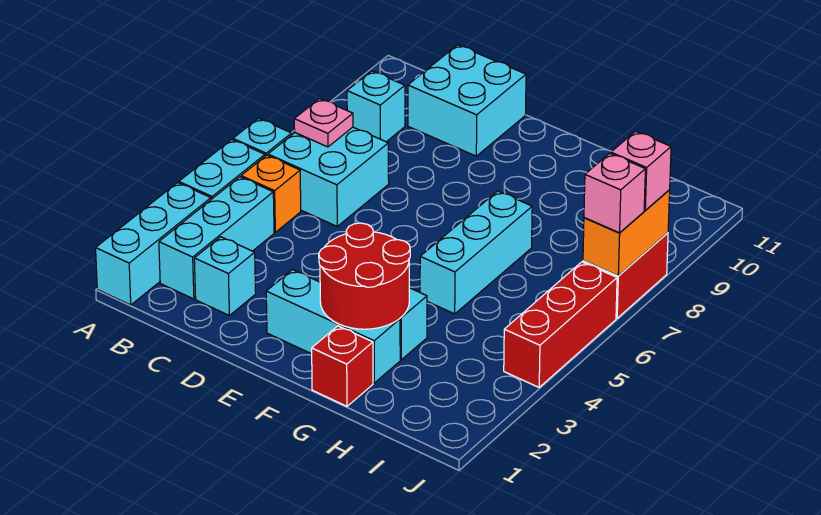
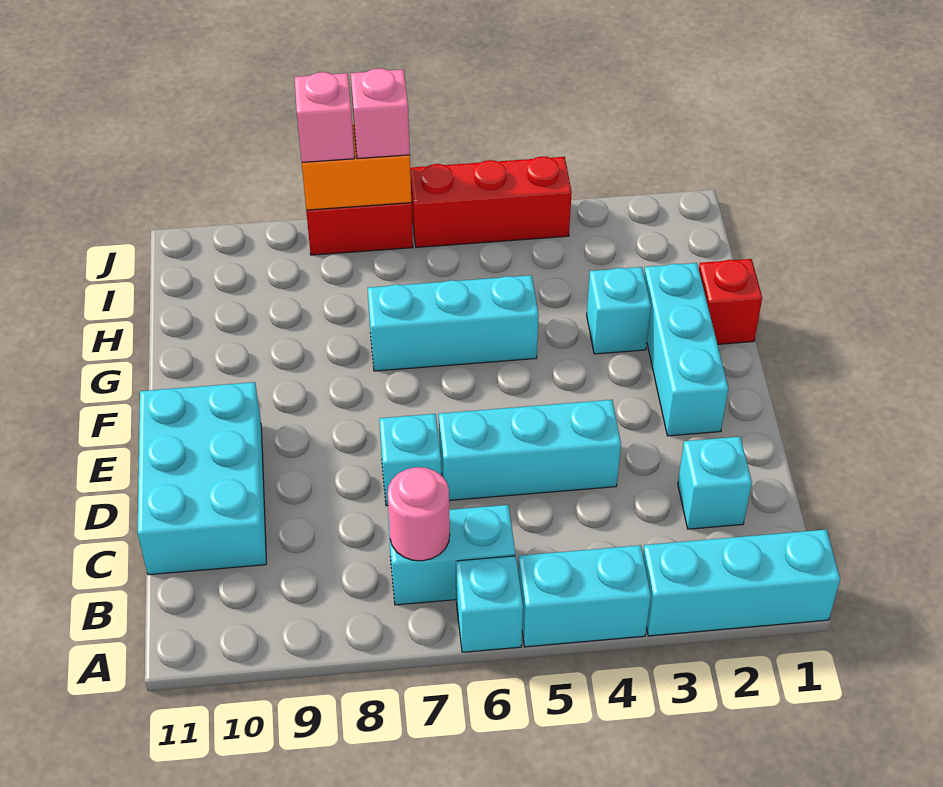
cyan 1x3 brick [159,177,274,299] -> cyan 1x3 brick moved to [439,400,621,500]
orange 1x1 brick [241,155,301,232] -> none
cyan 2x2 brick [268,127,389,226] -> cyan 1x2 brick [388,505,515,605]
pink 1x1 plate [294,99,353,147] -> pink 1x1 round brick [387,467,450,561]
cyan 1x1 brick [347,71,405,142] -> cyan 1x1 brick moved to [379,414,441,506]
cyan 2x2 brick [408,45,526,156] -> cyan 2x3 brick [137,382,267,575]
red 2x2 round brick [319,223,410,329] -> none

